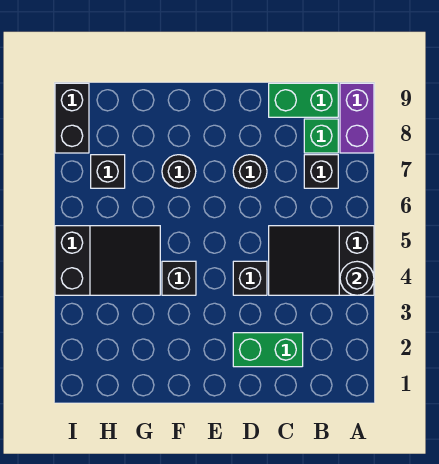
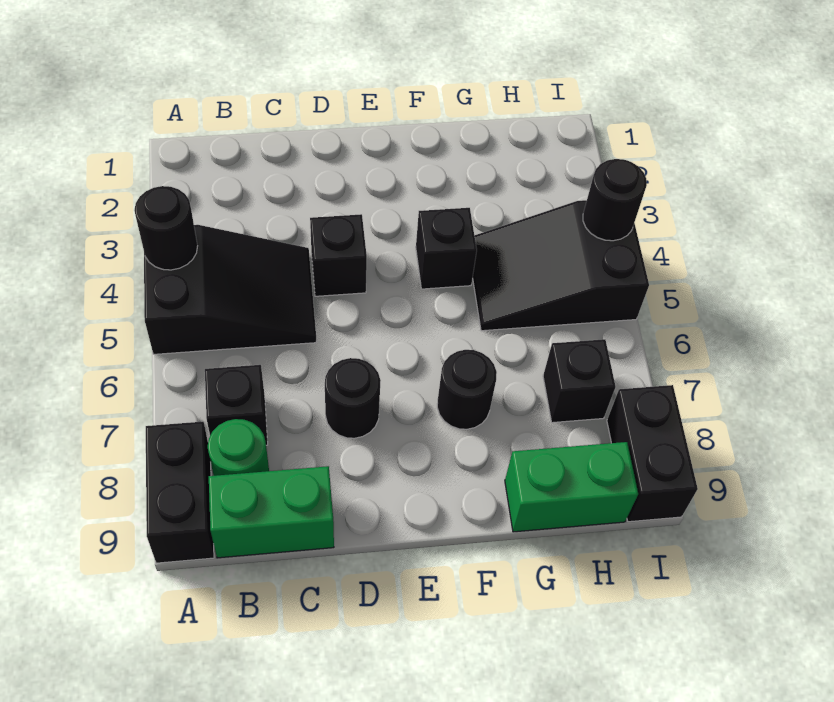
purple 1x2 brick [340,83,374,153] -> black 1x2 brick [146,422,214,563]
green 1x1 brick [304,119,338,153] -> green 1x1 round brick [208,419,269,476]
green 1x2 brick [233,333,303,367] -> green 1x2 brick moved to [505,442,638,532]
none -> black 1x1 round brick [583,159,647,241]

